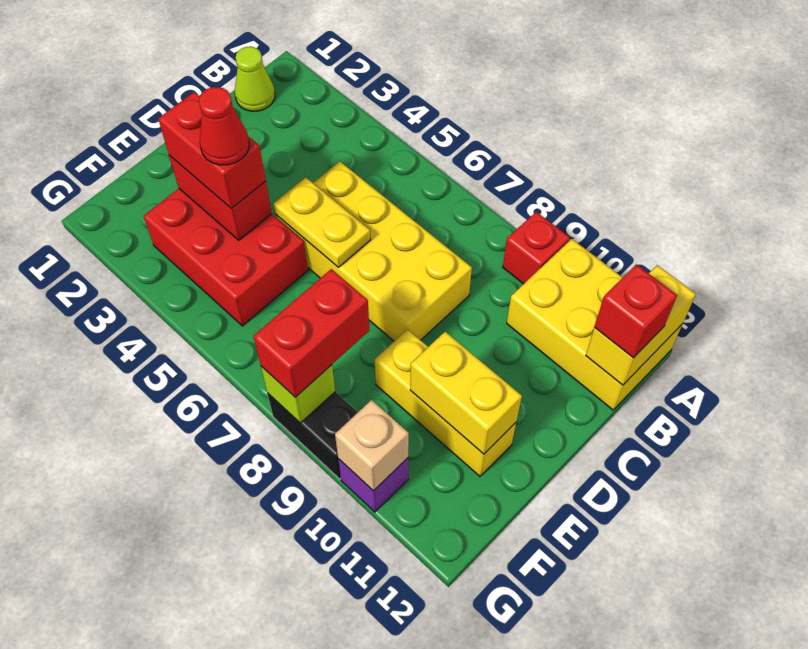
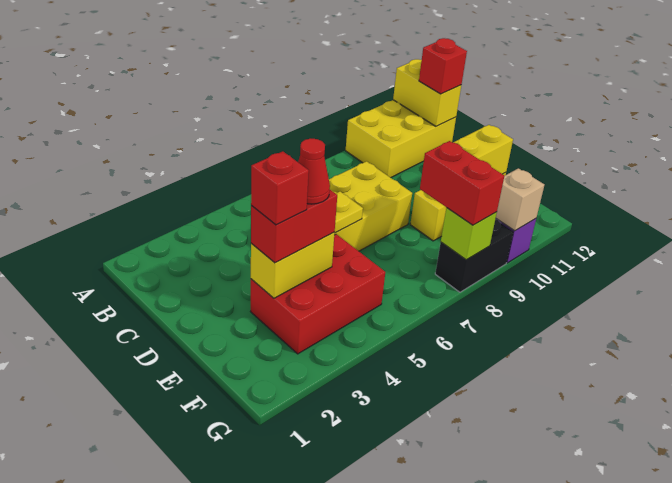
red 1x1 brick [503,212,570,284] -> red 1x1 brick moved to [251,151,309,225]
lime 1x1 cone [235,47,275,111] -> none
red 1x2 brick [169,155,272,240] -> yellow 1x2 brick [251,232,335,298]

